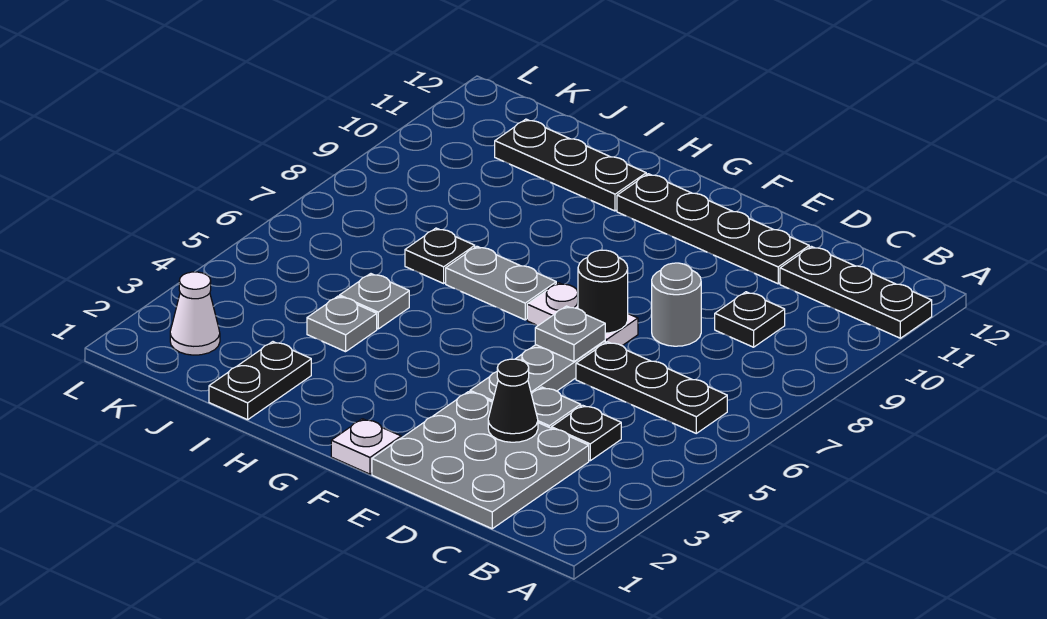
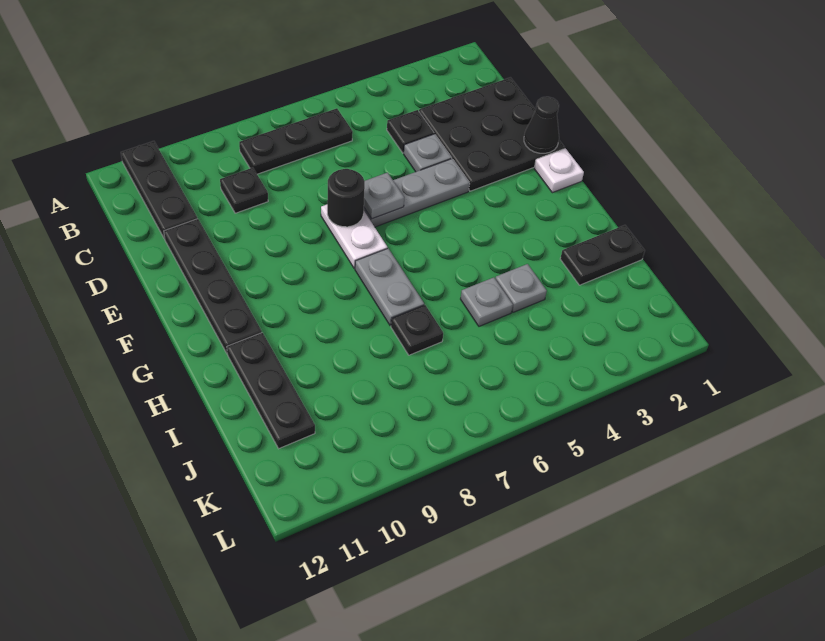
black 1x3 plate [576,342,727,433] -> black 1x3 plate turned to [239,108,353,174]
grey 3x3 plate [372,392,589,529] -> black 3x3 plate [419,77,565,191]
black 1x1 cone [488,359,538,442] -> black 1x1 cone moved to [524,97,559,153]
grey 1x1 round brick [652,263,701,346] -> none
white 1x1 cone [170,272,220,355] -> none

